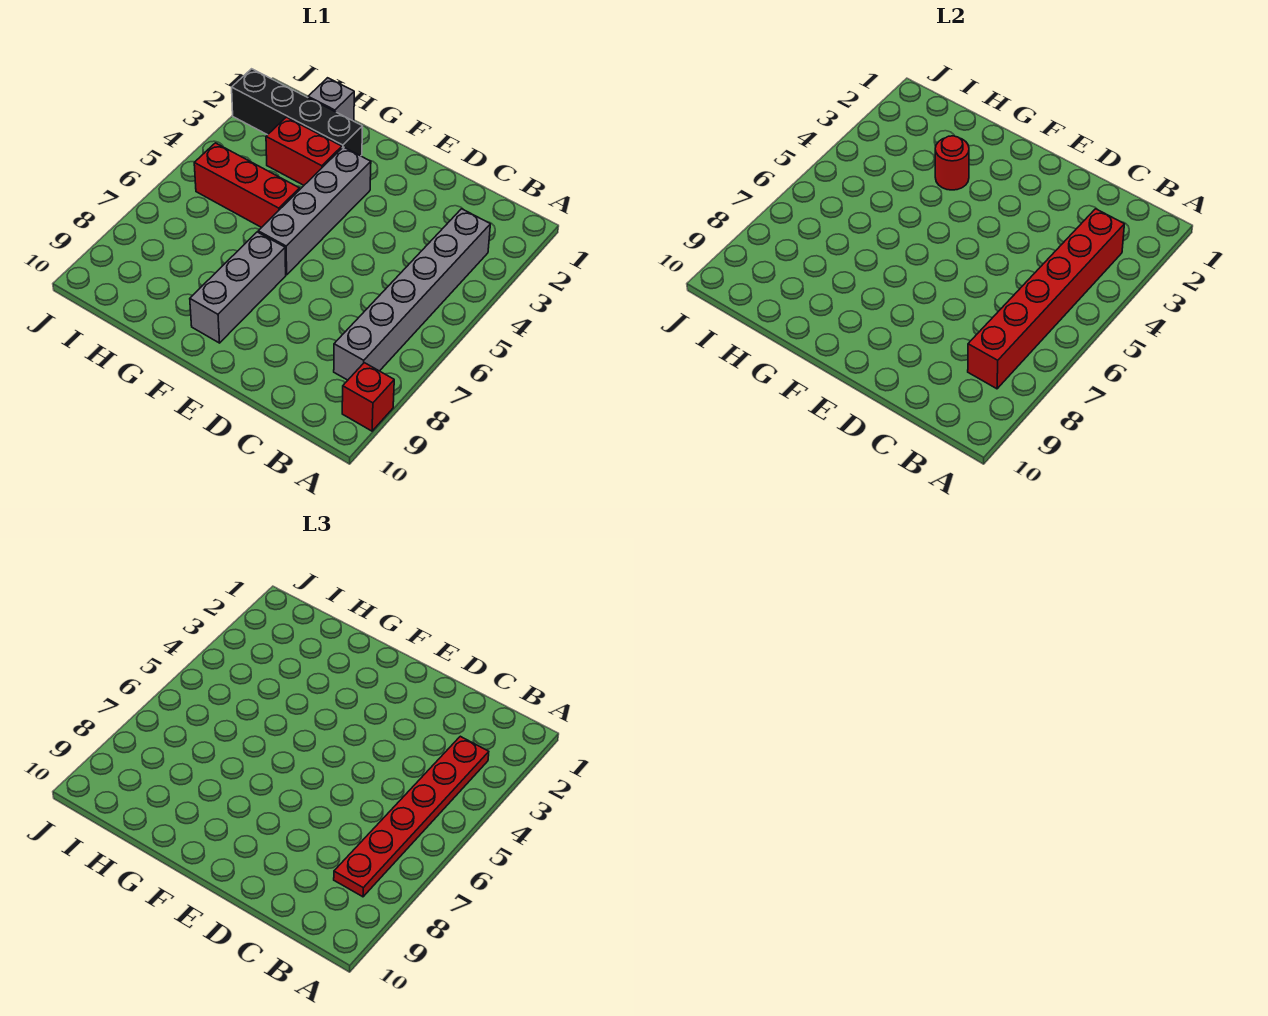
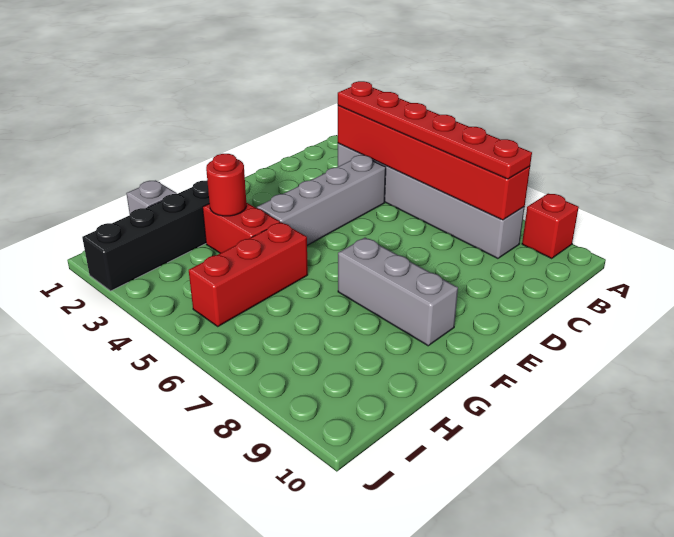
grey 1x4 brick [258,147,371,275] -> grey 1x4 brick turned to [257,155,386,245]
red 1x2 brick [266,117,342,185] -> red 1x2 brick turned to [203,203,280,253]

